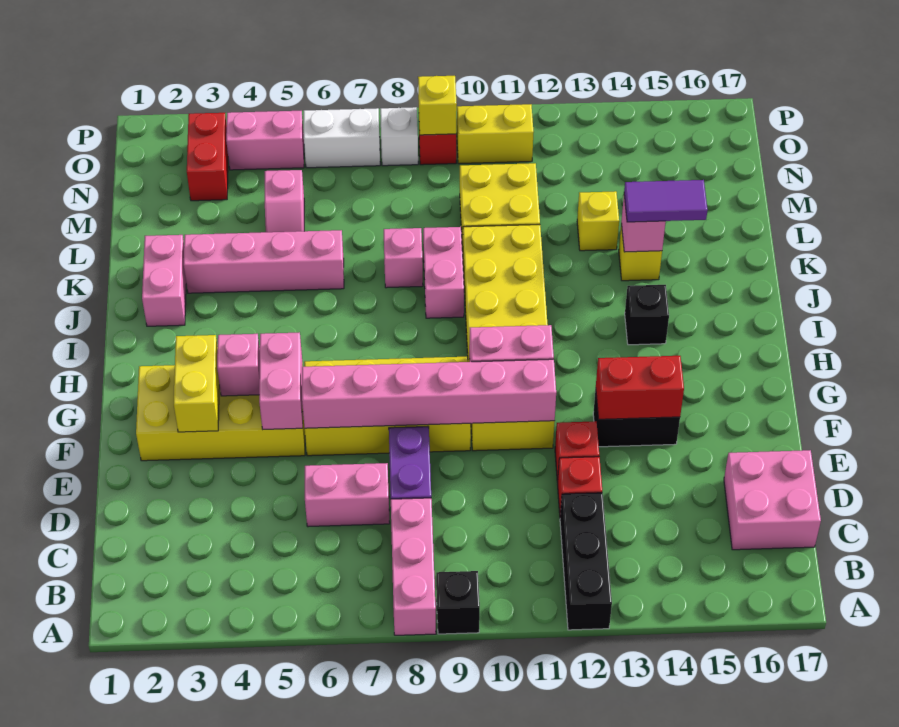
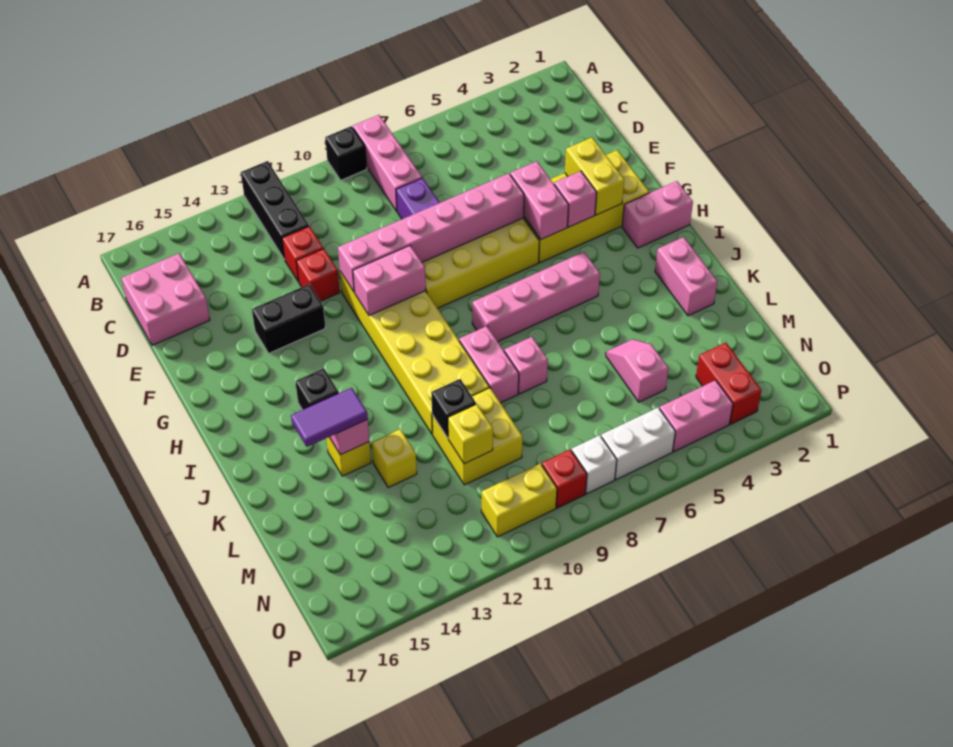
pink 1x2 brick [305,463,390,527] -> pink 1x2 brick moved to [622,181,693,248]
red 1x2 brick [596,356,684,419] -> none
pink 1x4 brick [184,230,344,293] -> pink 1x4 brick moved to [472,252,600,341]
none -> black 1x1 brick [431,379,476,438]
yellow 1x1 brick [418,76,457,135] -> yellow 1x1 brick moved to [448,404,493,464]

